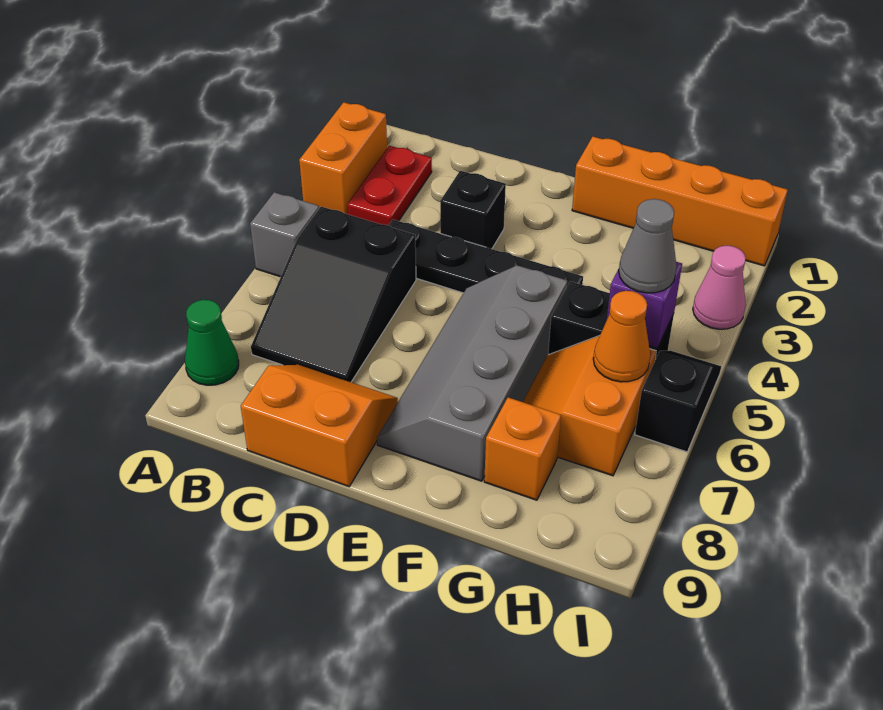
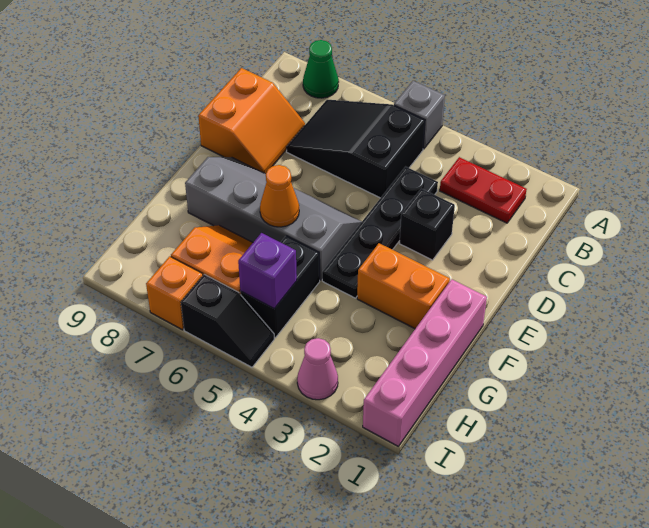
orange 1x2 brick [299,102,387,214] -> orange 1x2 brick moved to [357,243,450,329]
orange 1x4 brick [572,137,788,266] -> pink 1x4 brick [363,279,487,446]
orange 1x1 brick [484,398,561,500] -> orange 1x1 brick moved to [146,256,203,330]
grey 1x1 cone [619,199,677,293] -> none
orange 1x1 cone [593,291,650,382] -> orange 1x1 cone moved to [260,165,299,227]

